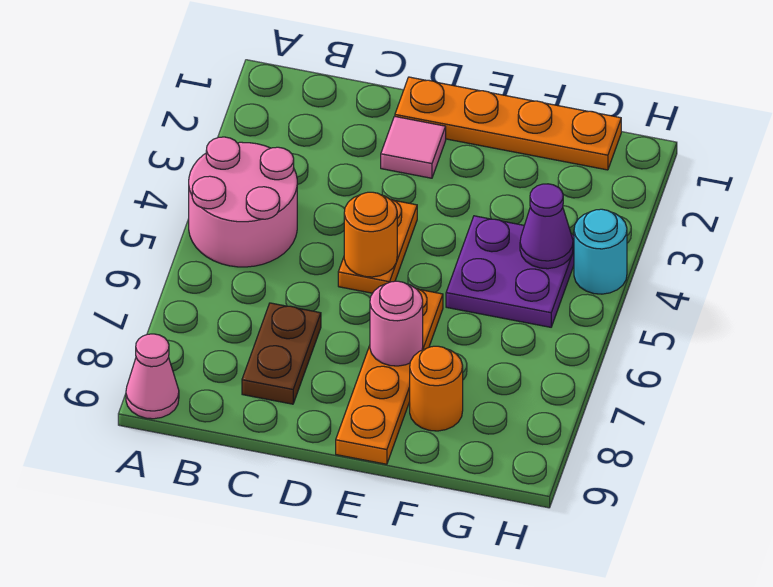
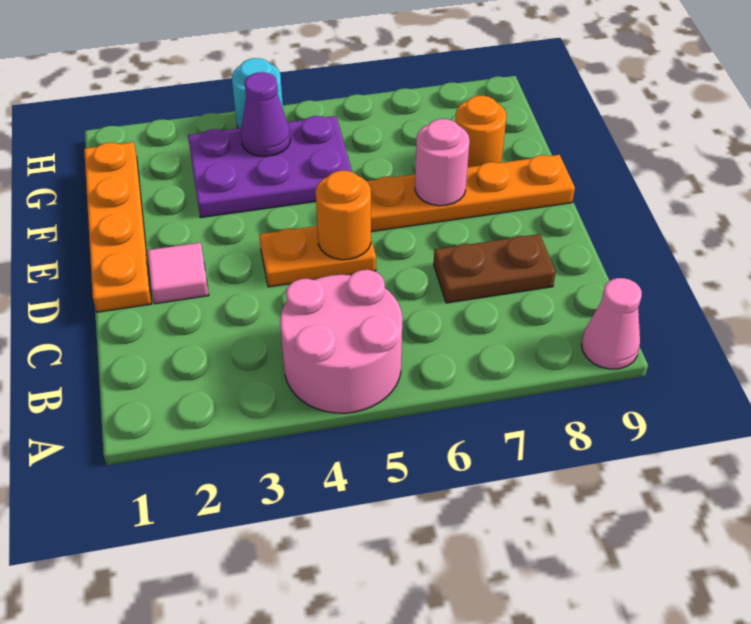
purple 2x2 plate [446,216,574,327] -> purple 2x3 plate [188,116,352,218]

